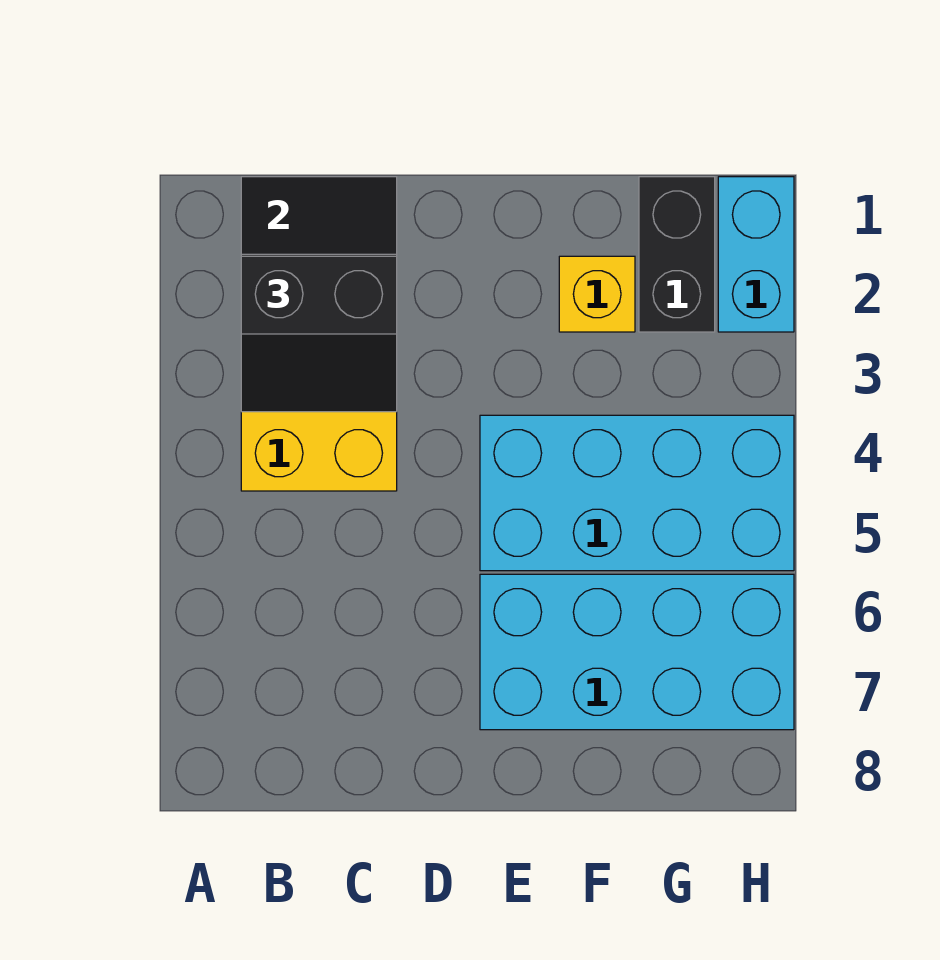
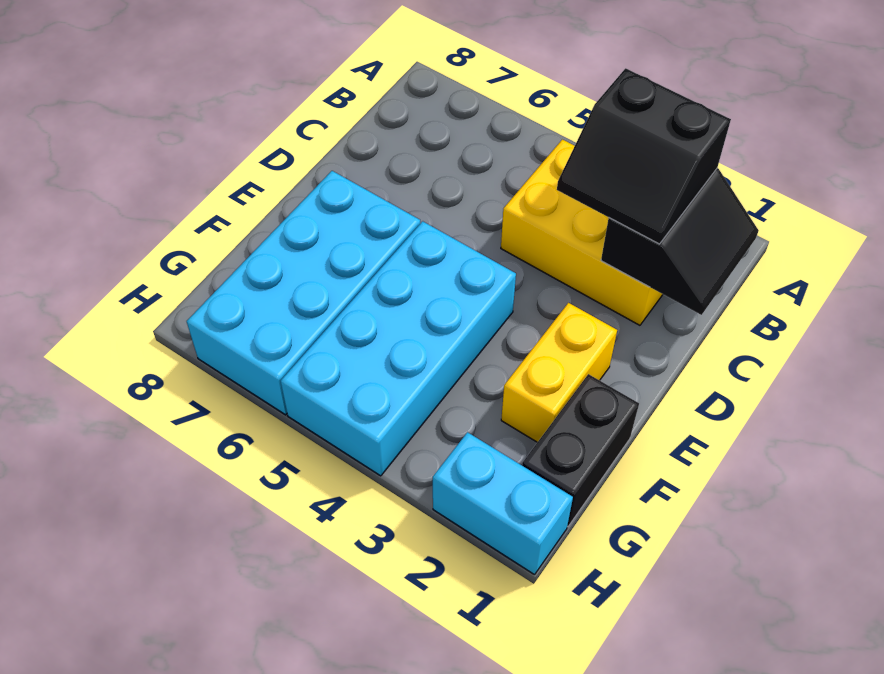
black 2x2 slope [241,256,397,412] -> black 2x2 slope turned to [557,68,731,244]
yellow 1x1 brick [559,256,635,332] -> yellow 1x2 brick [501,303,617,442]
black 1x2 brick [639,177,715,332] -> black 1x2 brick turned to [522,374,639,526]

